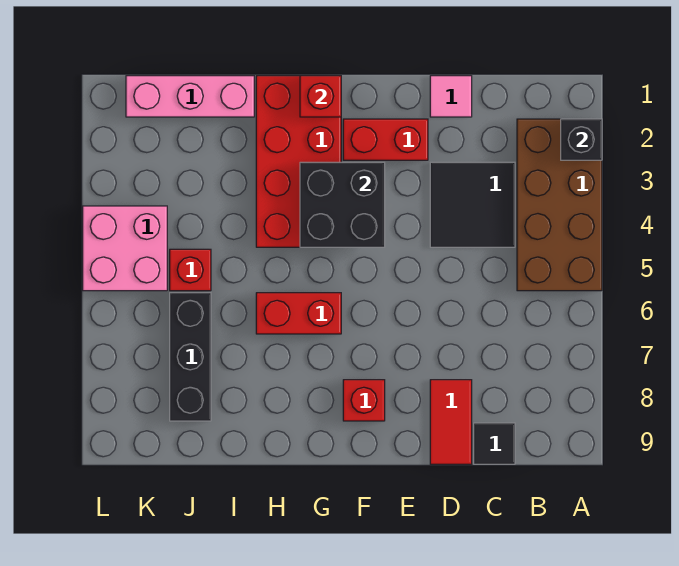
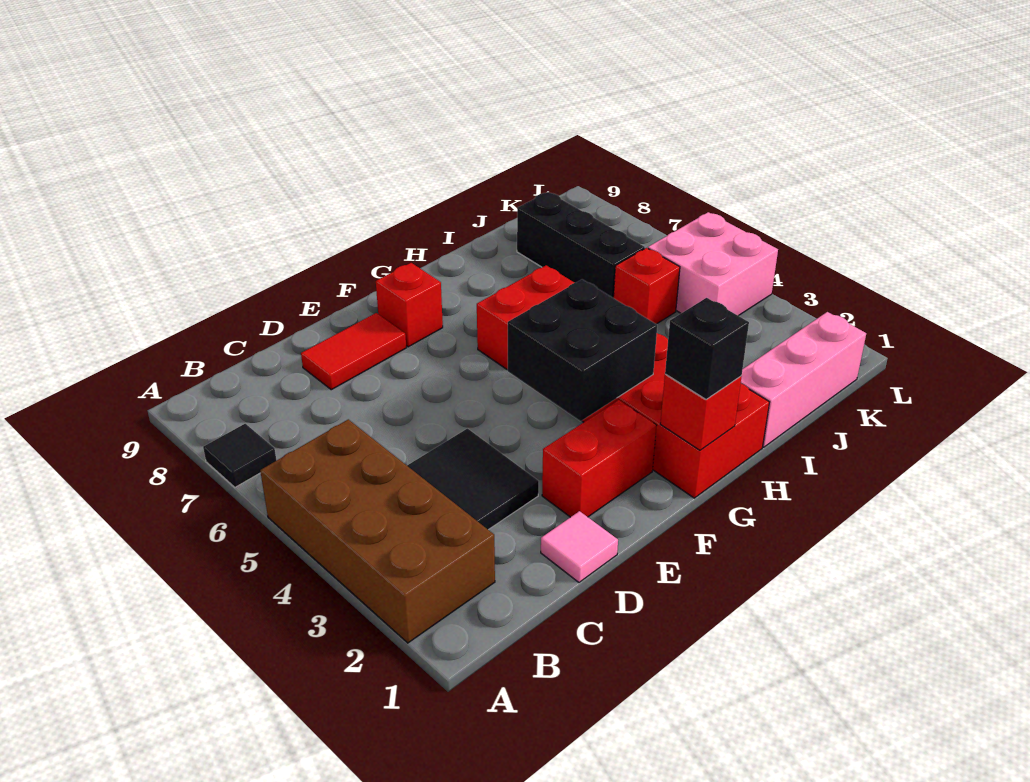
black 1x1 brick [561,119,602,160] -> black 1x1 brick moved to [665,298,749,399]
black 1x1 tile [474,423,515,464] -> black 1x1 tile moved to [203,424,276,487]
red 1x2 tile [430,380,472,464] -> red 1x2 tile turned to [301,313,406,390]

